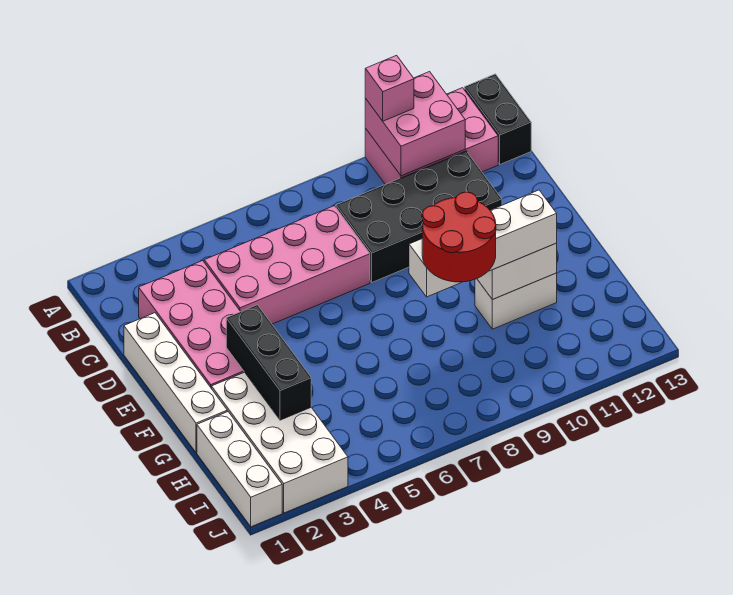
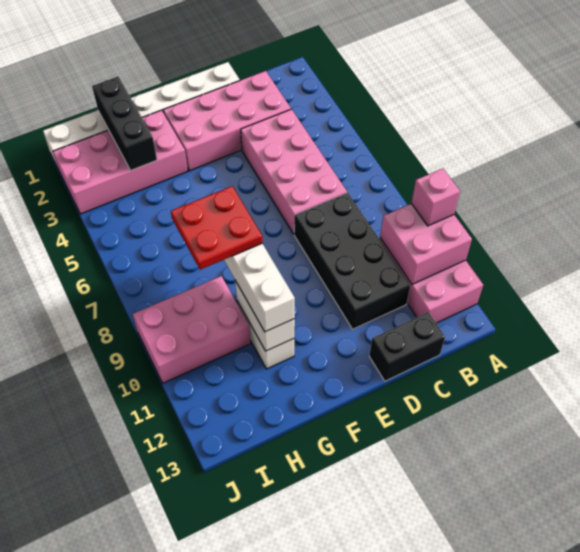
black 1x2 brick [464,74,531,164] -> black 1x2 brick moved to [369,312,445,381]
black 1x3 brick [226,305,311,420] -> black 1x3 brick turned to [92,77,157,170]
white 2x4 brick [212,372,348,513] -> pink 2x4 brick [53,110,188,214]
red 2x2 round brick [422,192,496,282] -> red 2x2 plate [171,186,262,270]
none -> pink 2x3 brick [133,276,251,383]

